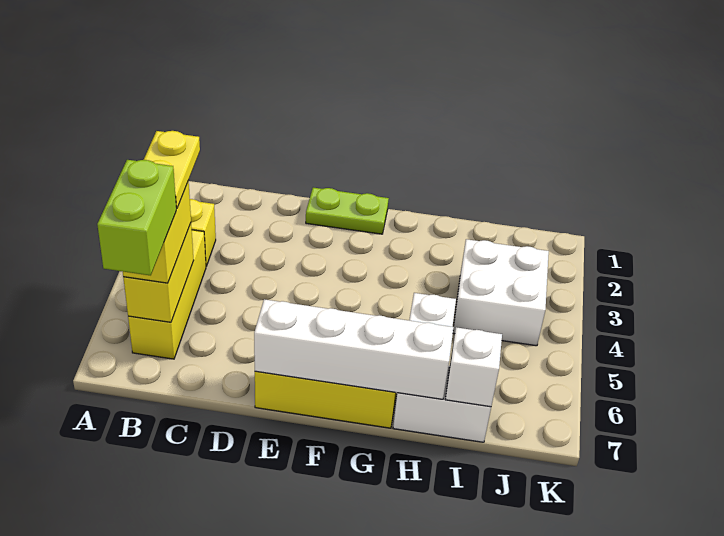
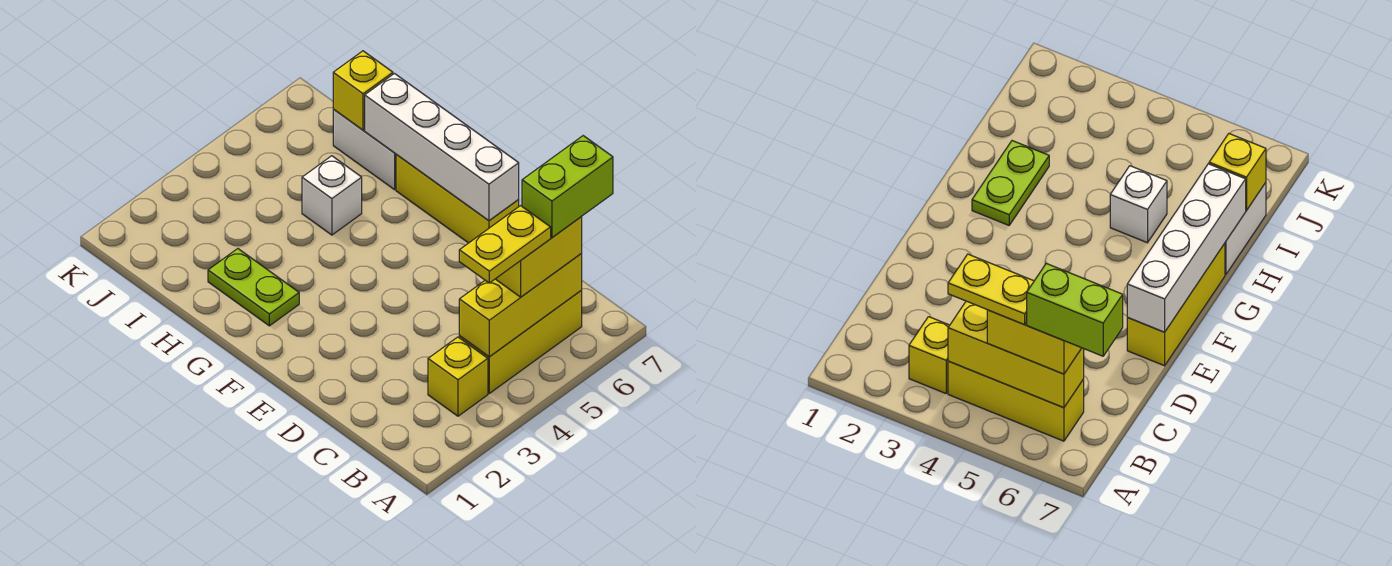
yellow 1x2 brick [123,223,194,322] -> yellow 1x3 brick [459,253,582,357]
lime 1x2 plate [306,188,389,234] -> lime 1x2 plate moved to [208,249,299,326]
white 2x2 brick [453,239,549,346] -> none
white 1x1 brick [445,327,502,407] -> yellow 1x1 brick [333,51,393,130]

